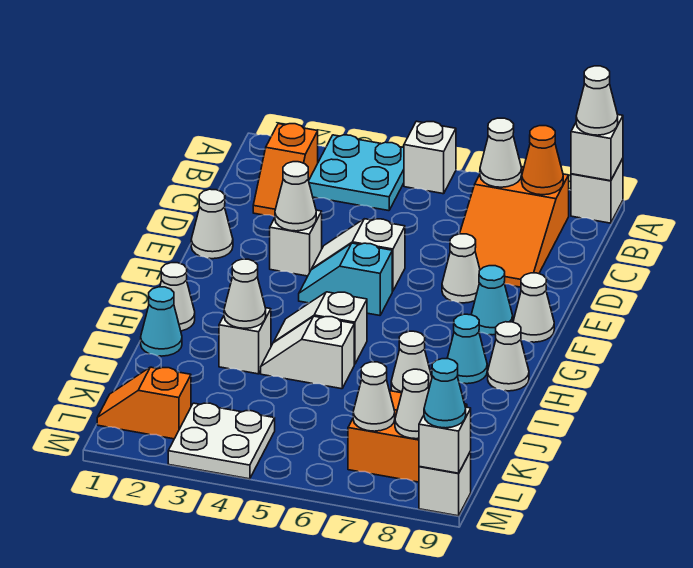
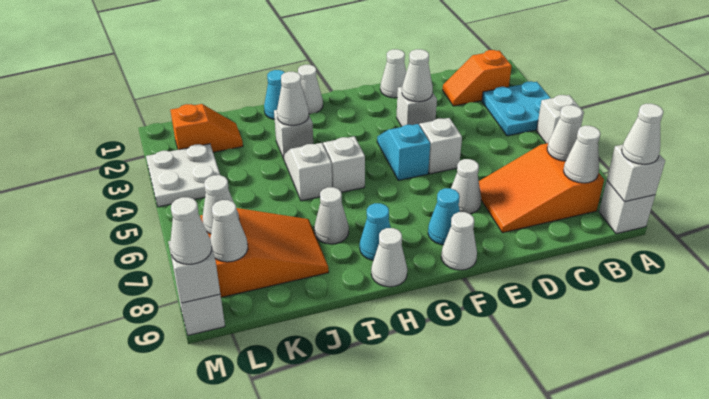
orange 1x1 cone [522,126,563,195] -> white 1x1 cone [564,126,601,183]
orange 1x2 slope [97,367,191,439] -> orange 1x2 slope turned to [170,104,243,152]
cyan 1x1 cone [424,359,466,428] -> white 1x1 cone [170,197,212,264]

